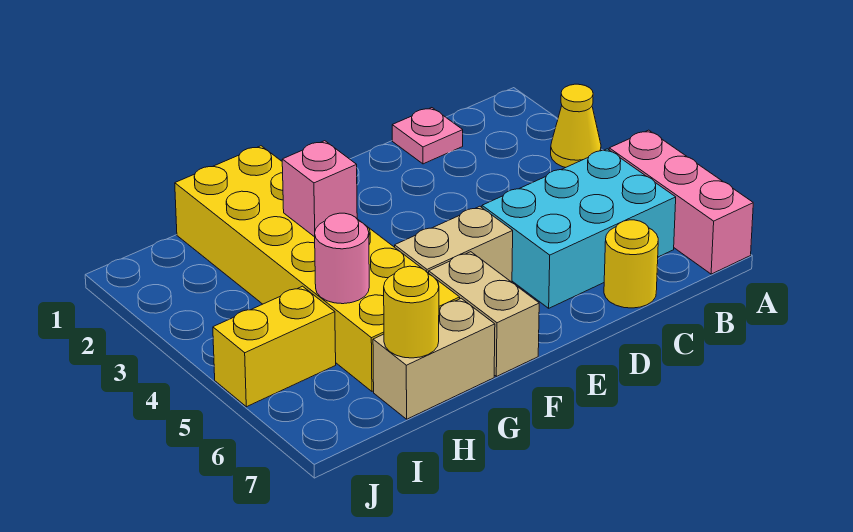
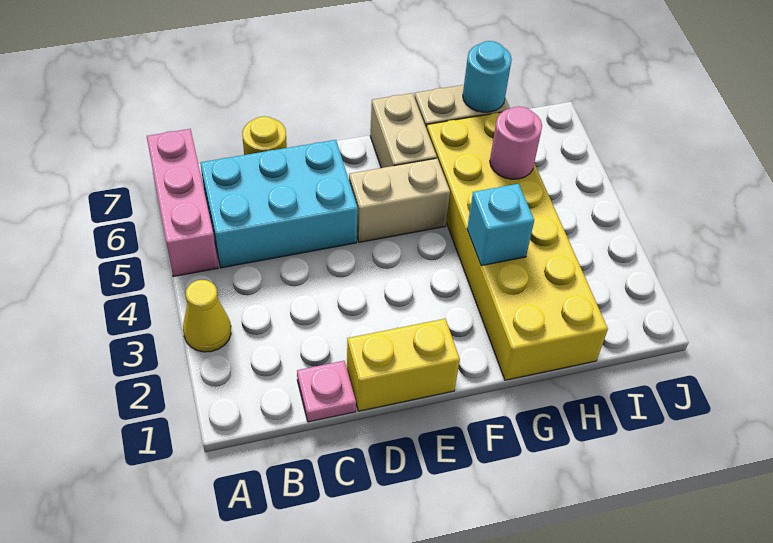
pink 1x1 brick [282,141,357,237] -> cyan 1x1 brick [467,184,534,266]
yellow 1x1 round brick [384,266,439,358] -> cyan 1x1 round brick [463,41,512,112]
yellow 1x2 brick [213,286,336,407] -> yellow 1x2 brick moved to [347,319,460,411]

